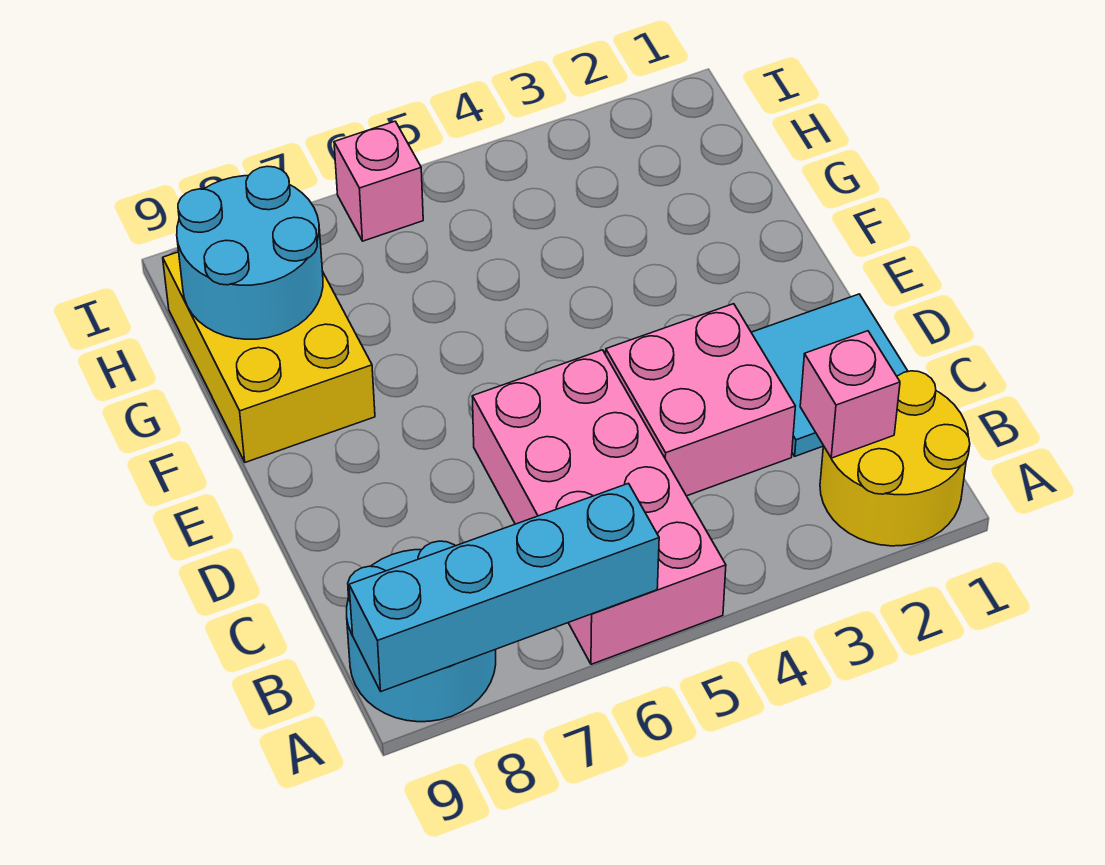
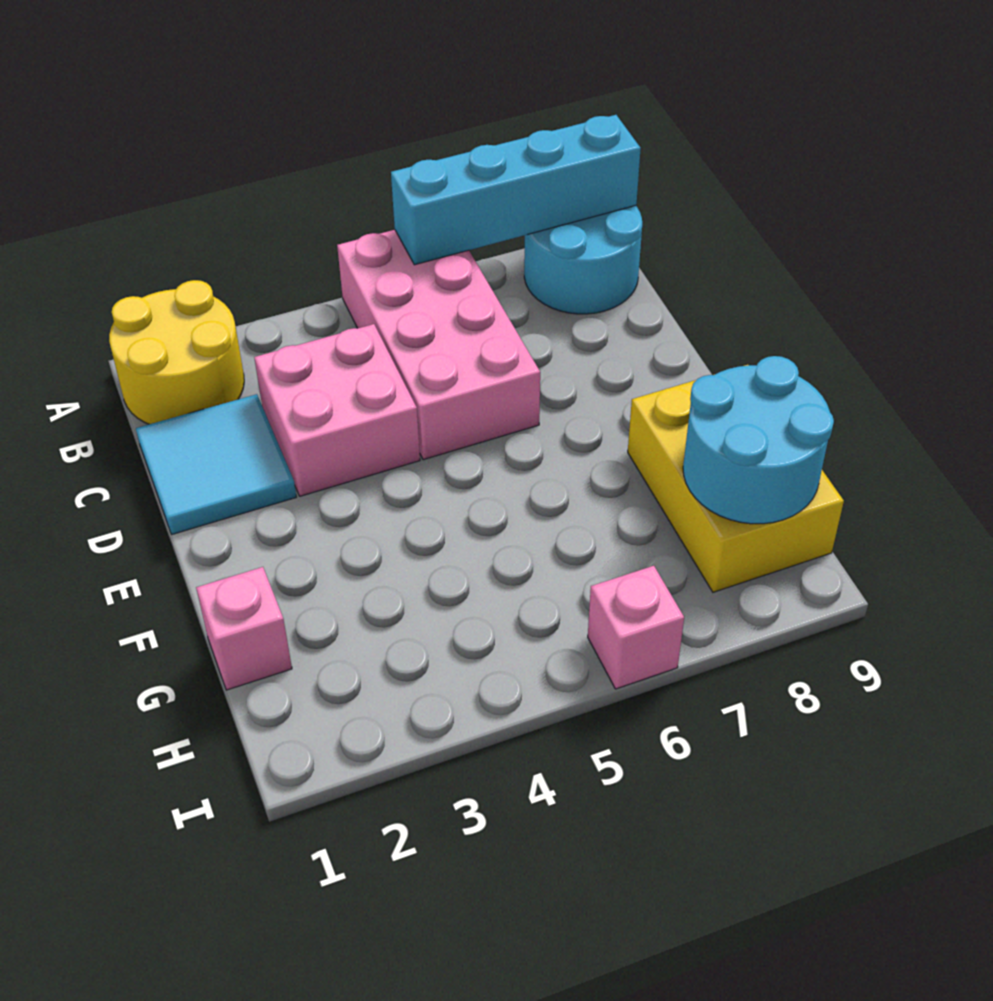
pink 1x1 brick [800,331,900,458] -> pink 1x1 brick moved to [196,567,292,690]

